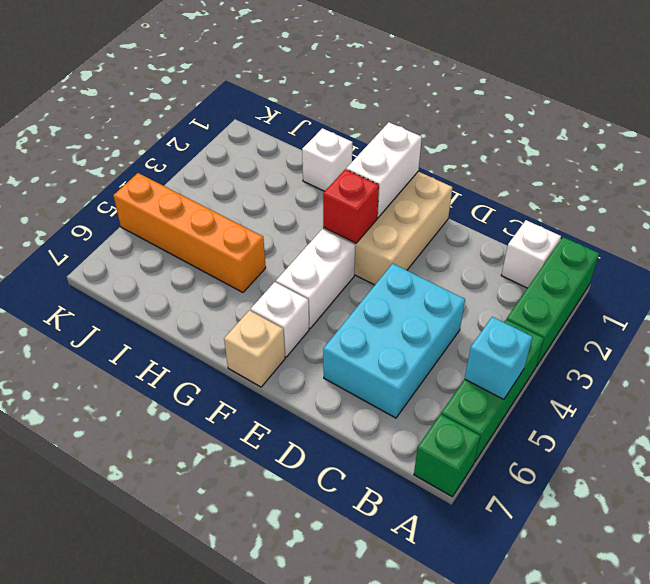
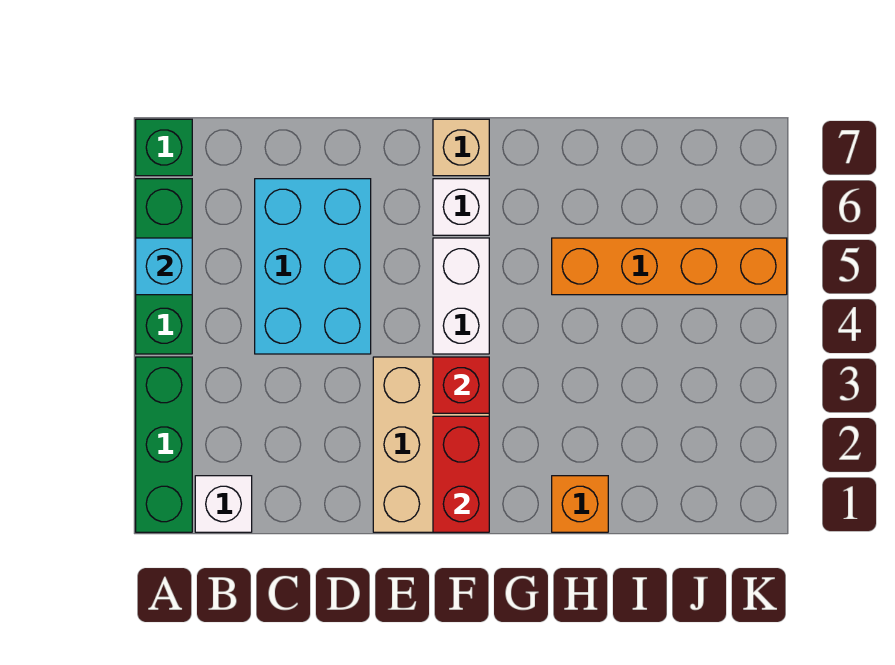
white 1x2 brick [346,122,422,218] -> red 1x2 brick [433,416,489,532]
white 1x1 brick [302,128,352,191] -> orange 1x1 brick [552,476,608,532]

